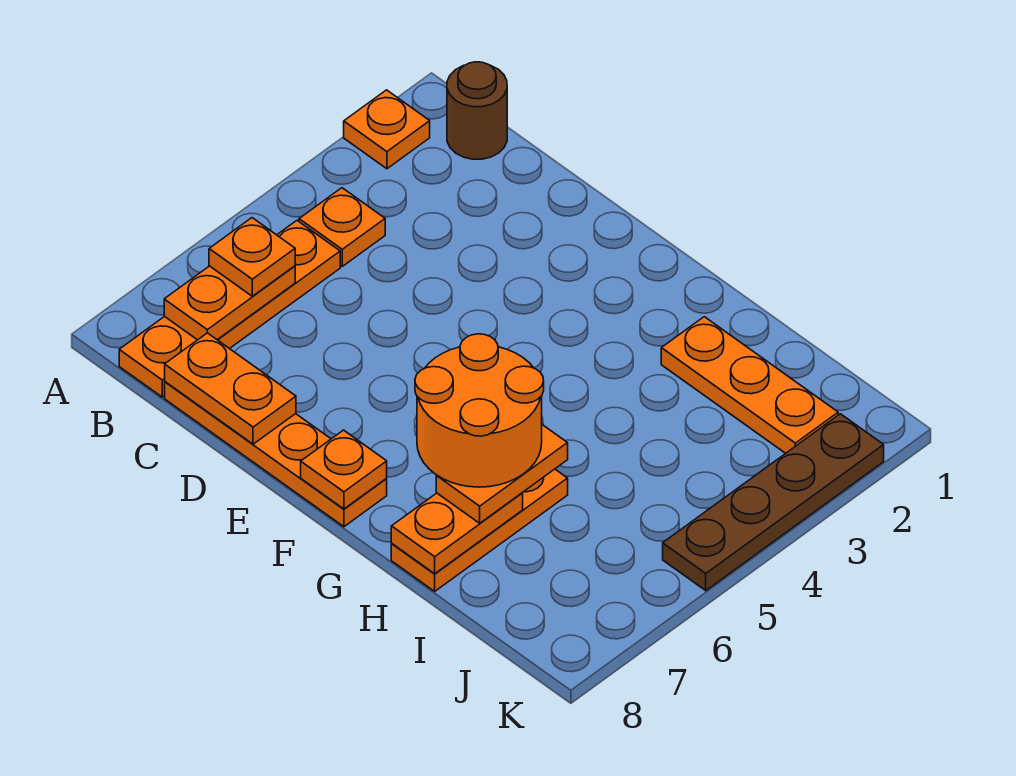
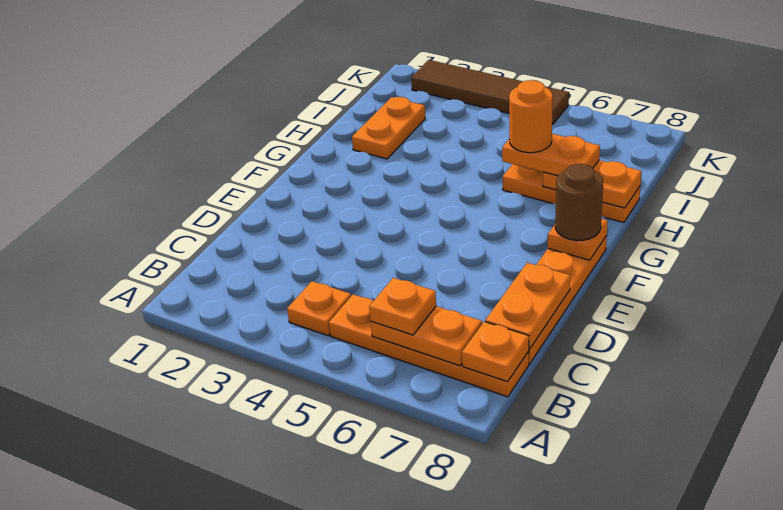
orange 1x1 plate [344,90,430,169] -> orange 1x1 plate moved to [462,322,529,382]
brown 1x1 round brick [447,62,507,159] -> brown 1x1 round brick moved to [555,164,603,241]
orange 2x2 round brick [415,334,544,487] -> orange 1x1 round brick [509,80,553,153]
orange 1x3 plate [661,317,838,453] -> orange 1x2 plate [352,97,425,159]
brown 1x4 plate [663,414,884,591] -> brown 1x4 tile [411,60,569,124]

